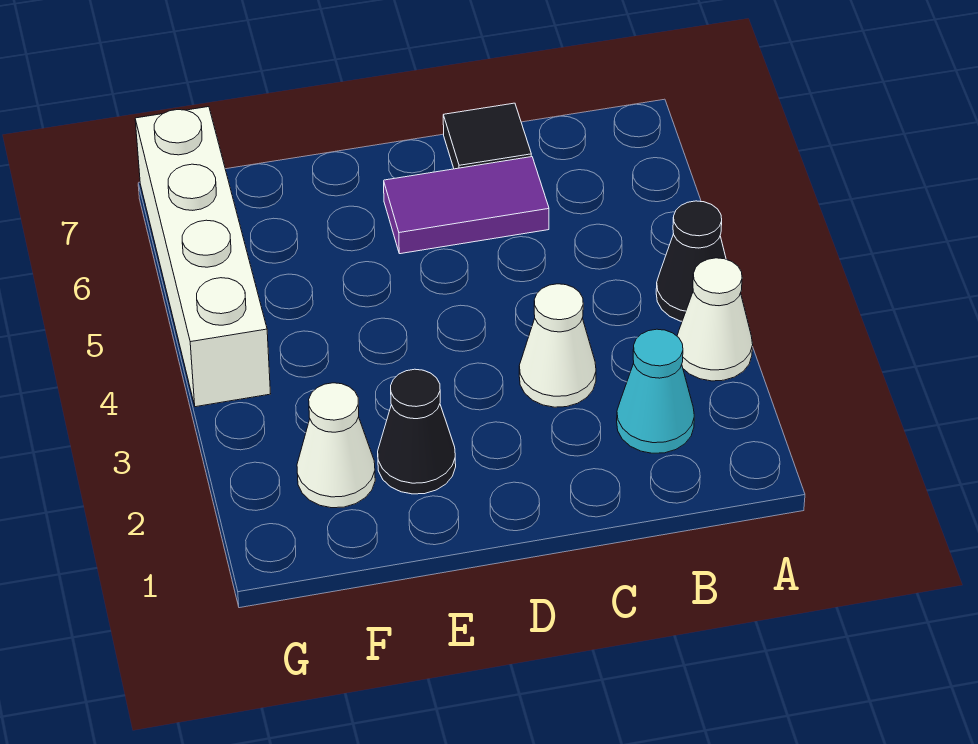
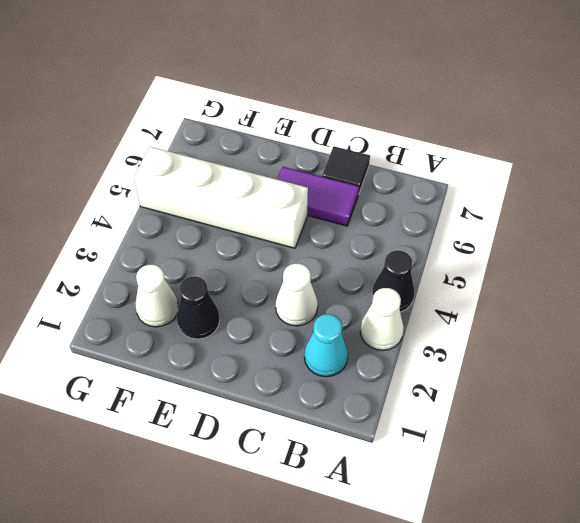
white 1x4 brick [135,107,271,407] -> white 1x4 brick turned to [134,147,308,248]

